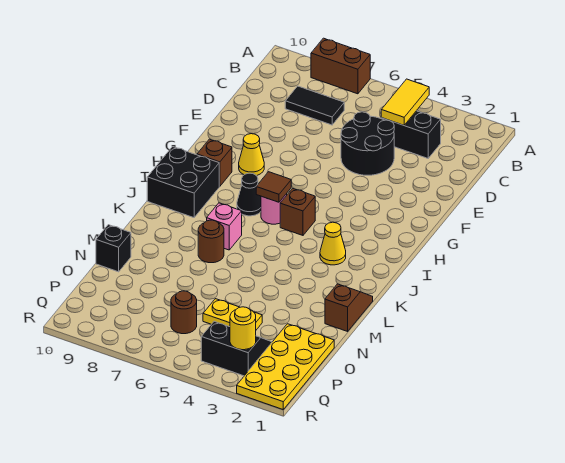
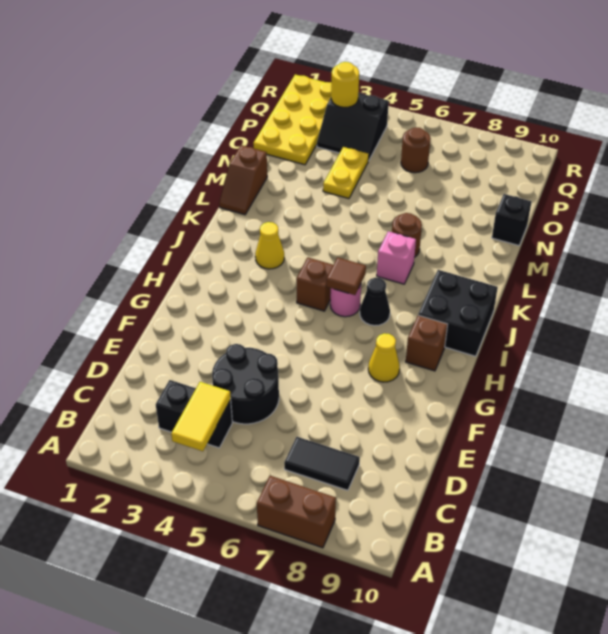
yellow 1x2 plate [203,299,262,330] -> yellow 1x2 plate turned to [323,147,369,199]

